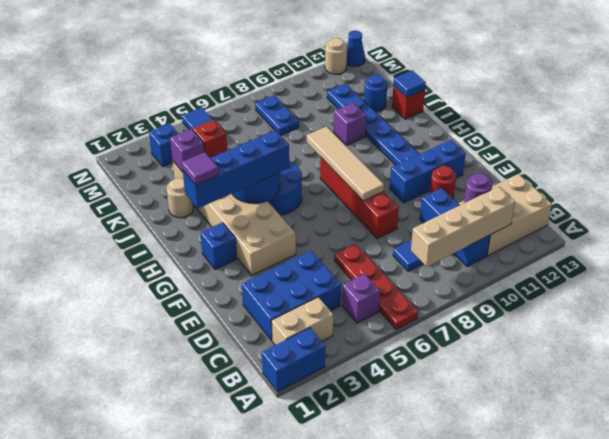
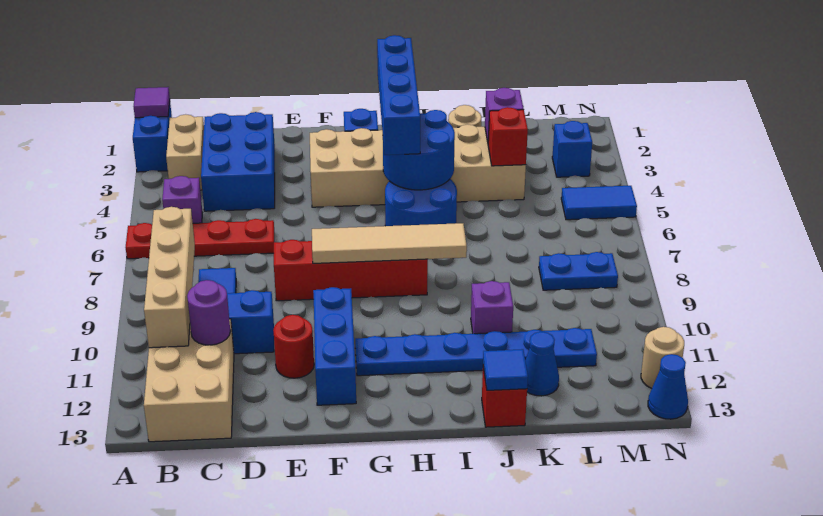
purple 1x1 tile [182,152,219,185] -> purple 1x1 tile moved to [134,87,170,118]
blue 1x1 round brick [364,75,387,112] -> blue 1x1 cone [525,332,559,396]

